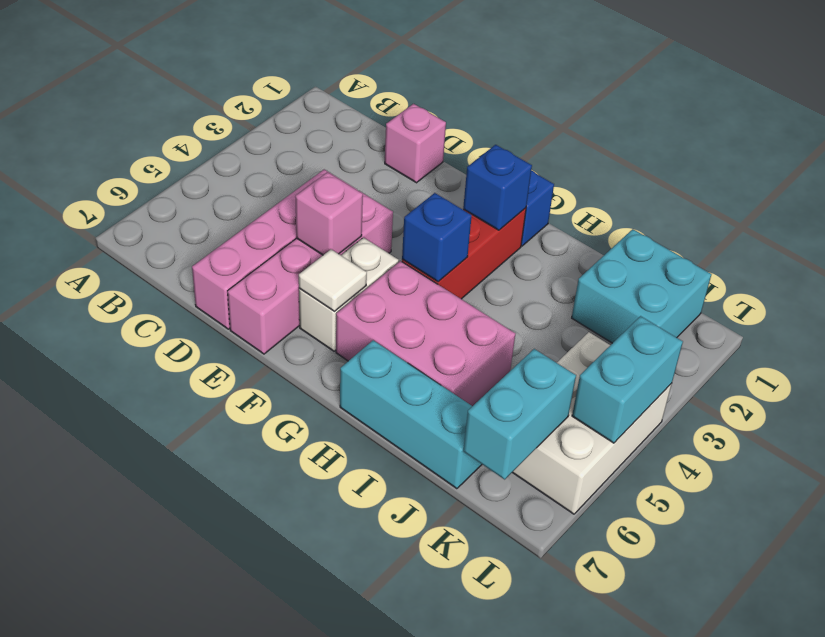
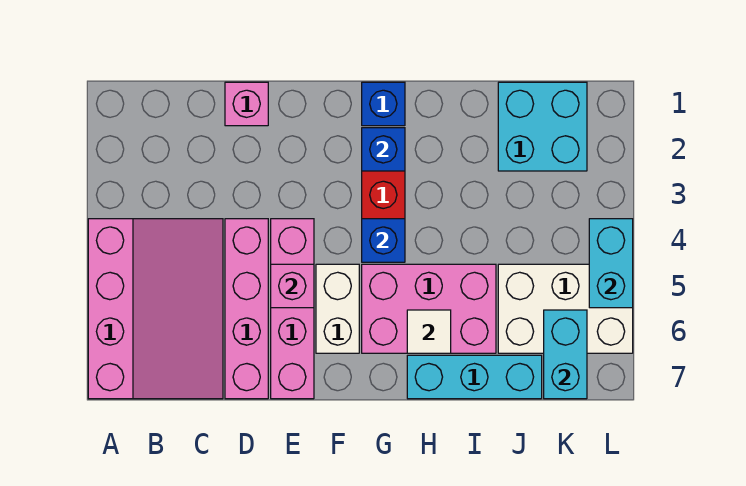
none -> pink 3x4 slope [88,219,223,399]
white 1x1 tile [299,249,367,311] -> white 1x1 tile moved to [407,310,451,353]
white 2x3 brick [512,332,672,514] -> white 2x3 brick turned to [498,264,633,353]

